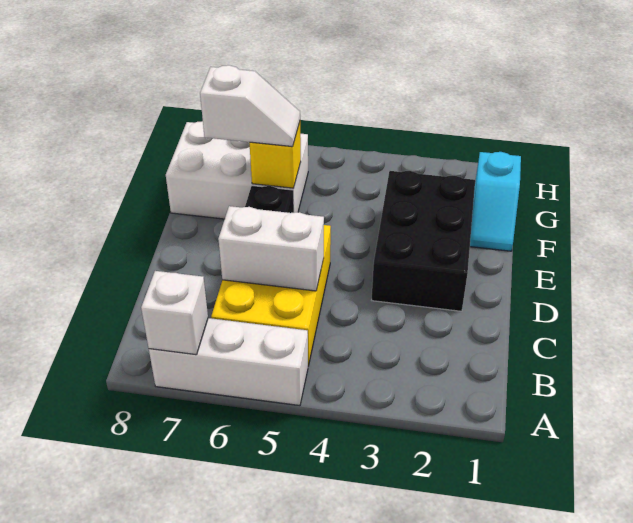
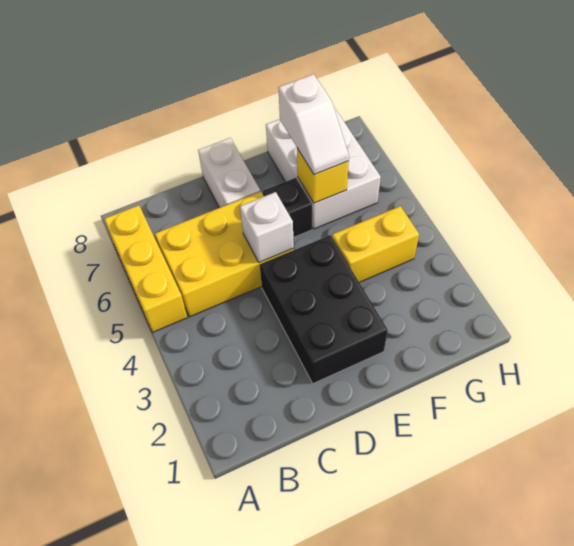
white 1x3 brick [149,318,308,406] -> yellow 1x3 brick [104,205,188,332]
white 1x1 brick [141,271,208,355] -> white 1x1 brick moved to [240,192,294,262]
white 1x2 brick [218,206,324,291] -> white 1x2 brick moved to [198,138,260,208]
black 2x3 brick [372,171,475,311] -> black 2x3 brick turned to [260,235,388,384]
cyan 1x2 slope [470,152,521,251] -> none
none -> yellow 1x2 brick [332,206,419,282]

